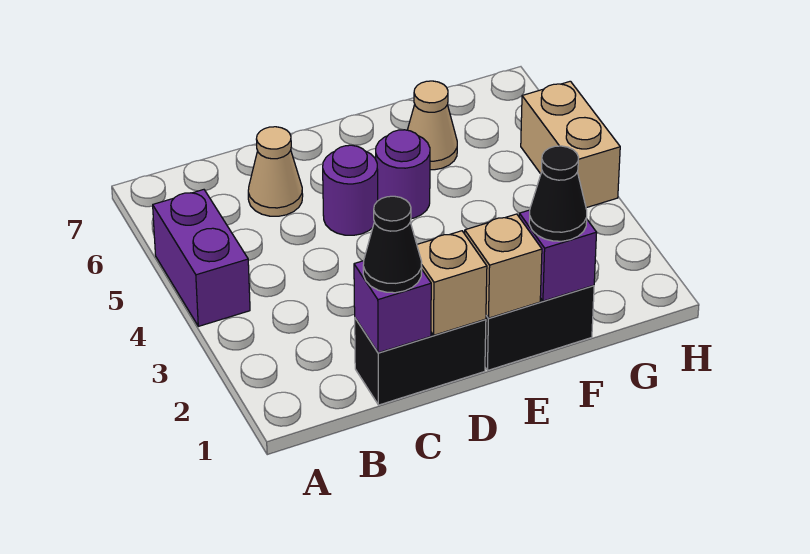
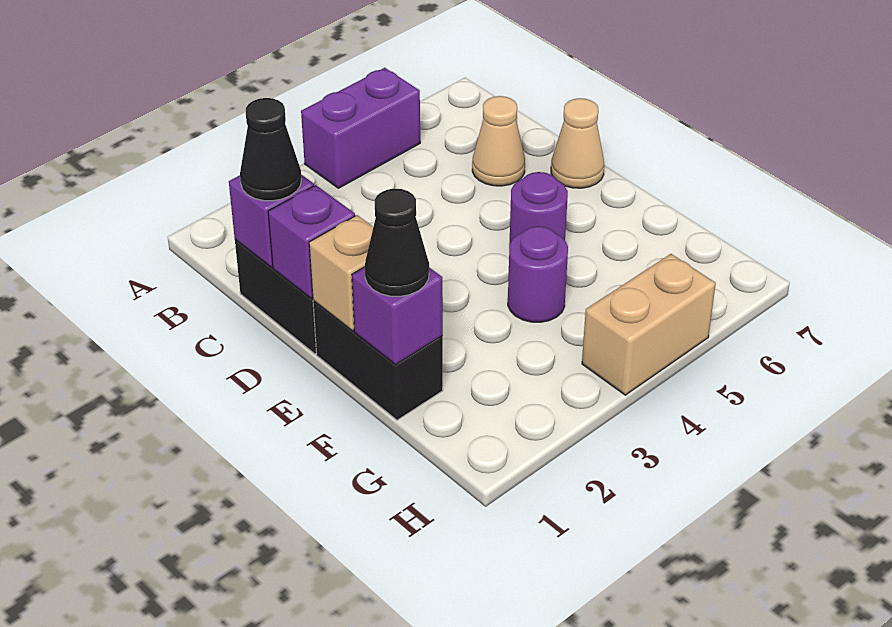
tan 1x1 brick [417,231,487,335] -> purple 1x1 brick [268,185,355,298]
purple 1x1 round brick [323,145,378,235] -> purple 1x1 round brick moved to [508,226,568,322]
tan 1x1 cone [408,81,457,170] -> tan 1x1 cone moved to [551,98,604,188]

